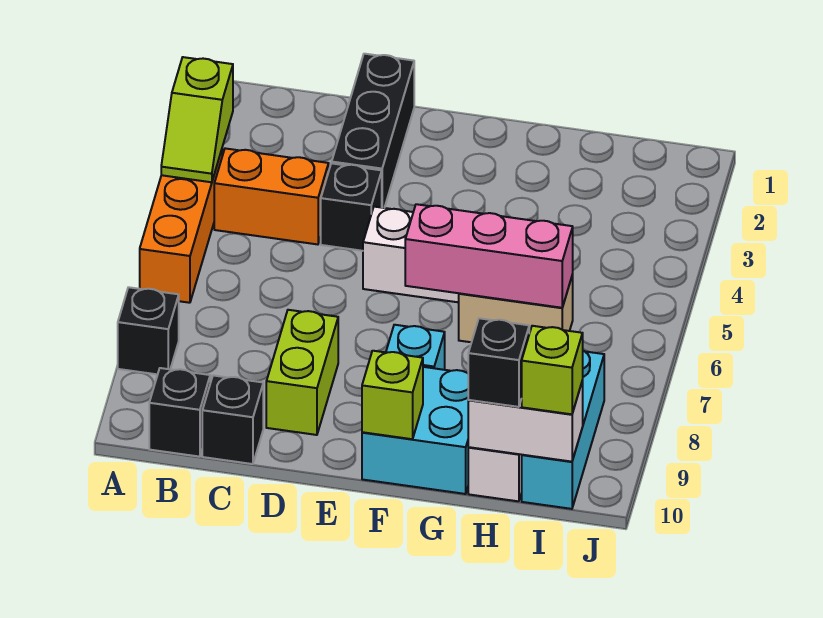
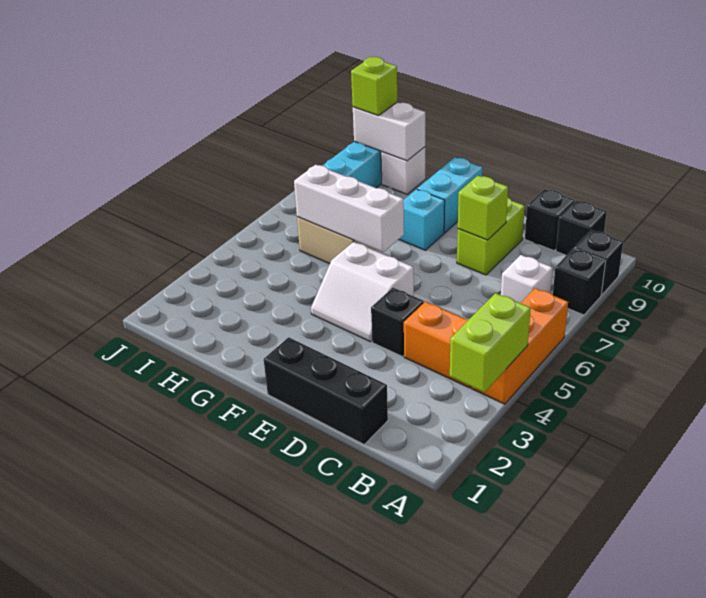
lime 1x2 slope [161,57,233,182] -> lime 1x2 brick [450,293,531,392]
none -> white 1x1 brick [501,255,553,303]
black 1x3 brick [332,54,414,208] -> black 1x3 brick turned to [264,337,388,444]
pink 1x3 brick [405,204,573,308] -> white 1x3 brick [294,165,404,252]
cyan 2x2 brick [362,367,468,494] -> cyan 1x2 brick [417,157,482,233]
lime 1x1 brick [362,351,423,439] -> lime 1x1 brick moved to [458,176,508,240]
black 1x1 brick [468,318,529,407] -> black 1x1 brick moved to [574,230,623,295]

